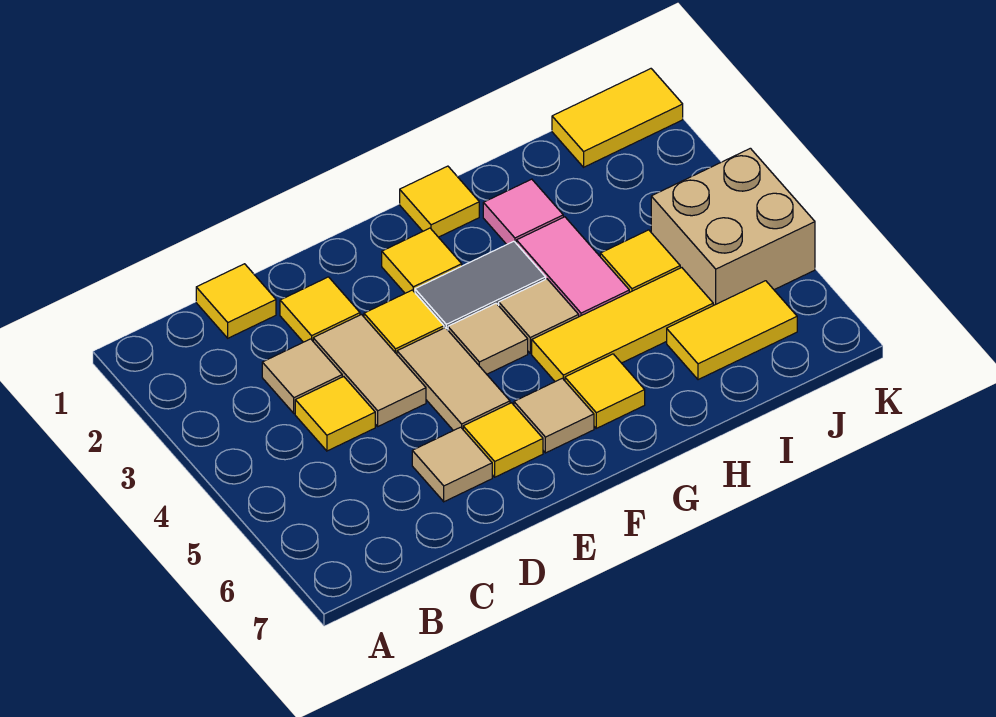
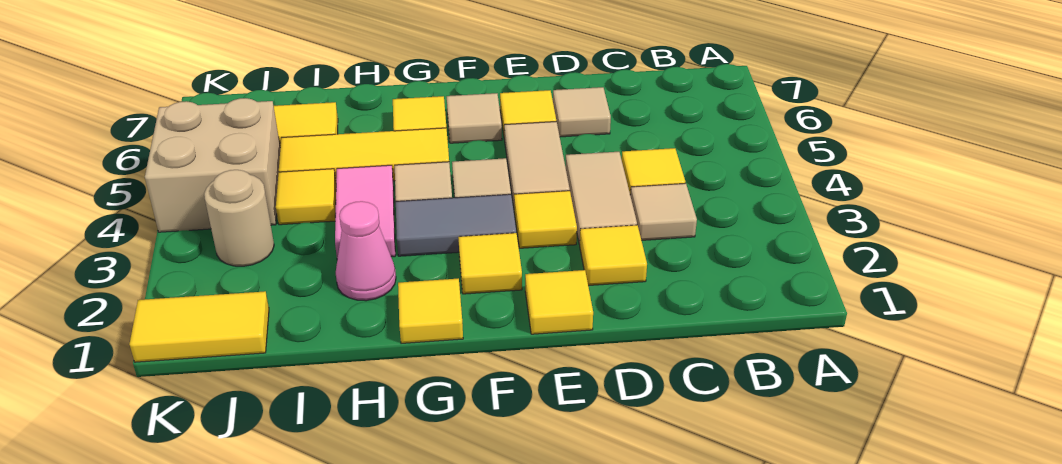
yellow 1x1 tile [196,264,276,338] -> yellow 1x1 tile moved to [525,270,593,334]
pink 1x1 tile [483,179,563,244] -> pink 1x1 cone [336,201,396,301]
none -> tan 1x1 round brick [204,170,274,266]

